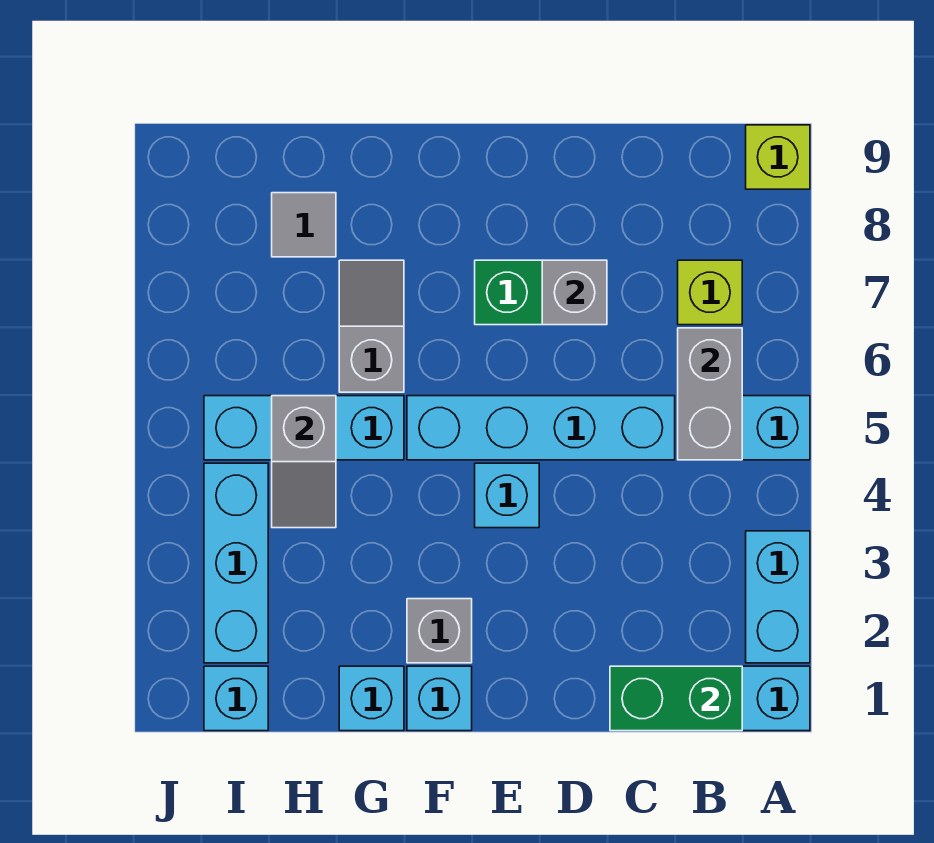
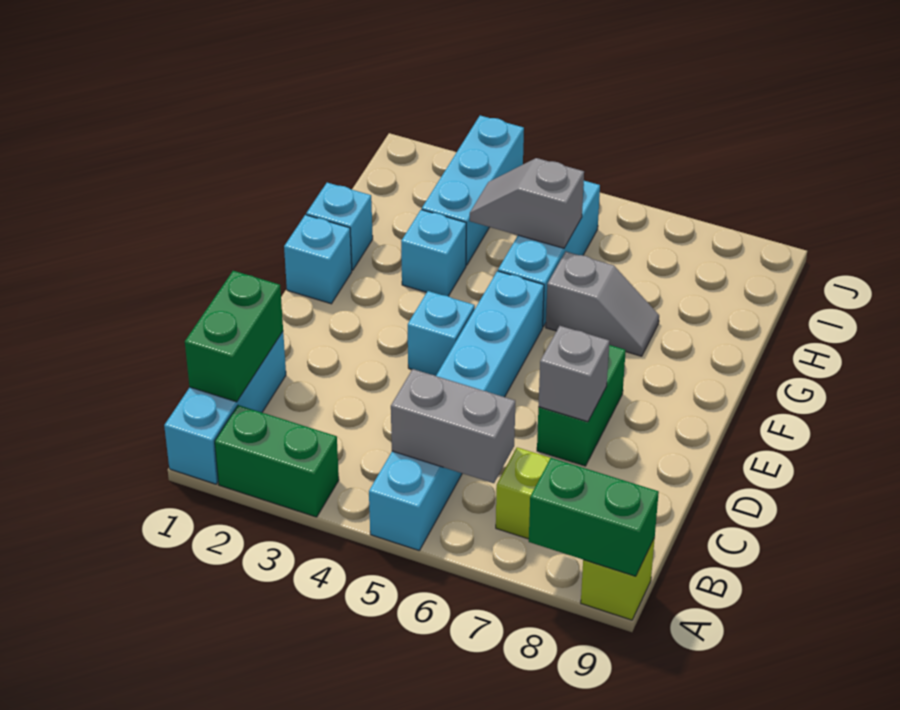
cyan 1x2 brick [746,531,810,663] -> green 1x2 brick [215,405,339,517]
none -> green 1x2 brick [529,458,659,576]
grey 1x1 brick [407,599,472,663] -> none
grey 1x1 tile [272,193,336,257] -> none
cyan 1x1 brick [204,666,268,731] -> cyan 1x1 brick moved to [401,210,466,296]
cyan 1x3 brick [204,463,268,663] -> cyan 1x3 brick turned to [422,115,524,265]

